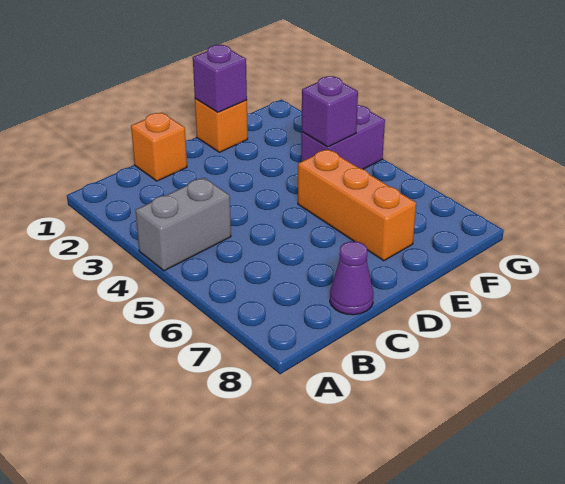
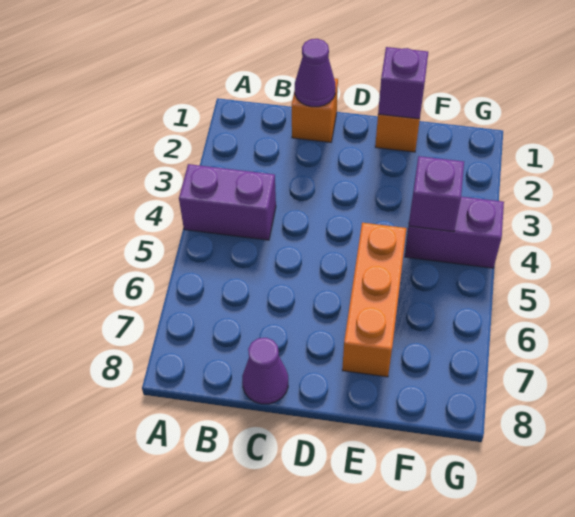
grey 1x2 brick [136,178,231,271] -> purple 1x2 brick [179,164,276,240]
none -> purple 1x1 cone [295,39,336,107]

